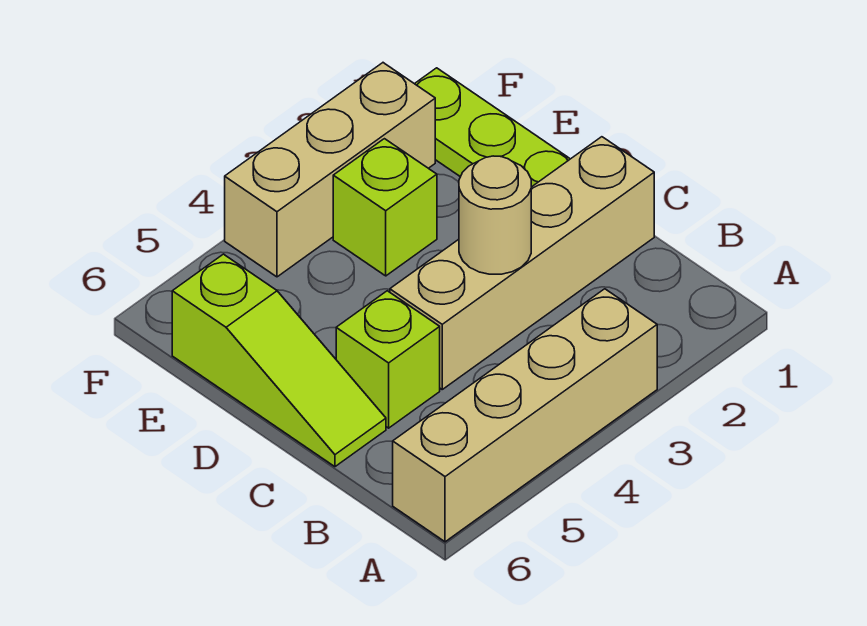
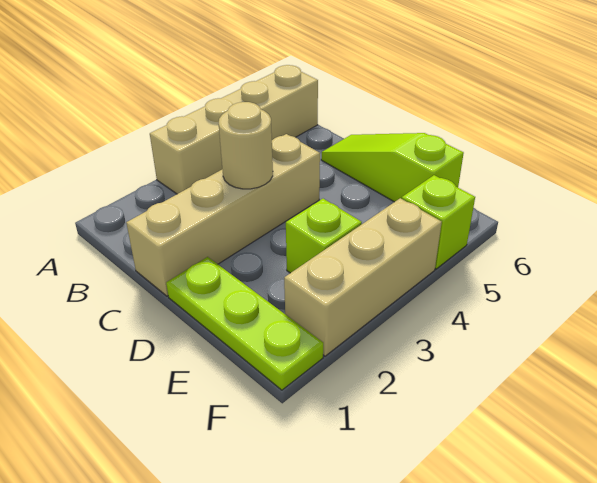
lime 1x1 brick [336,291,440,428] -> lime 1x1 brick moved to [402,175,475,269]

